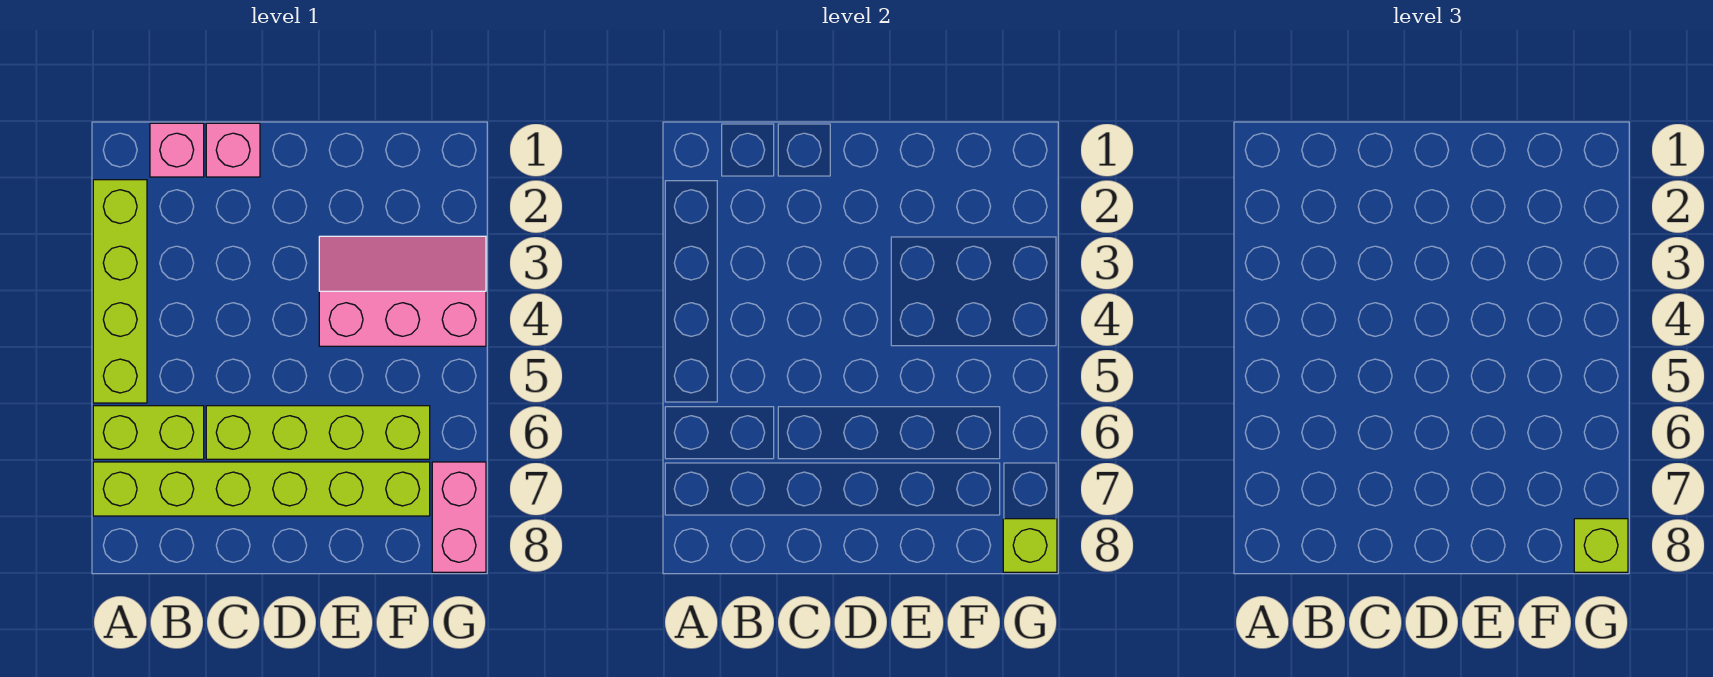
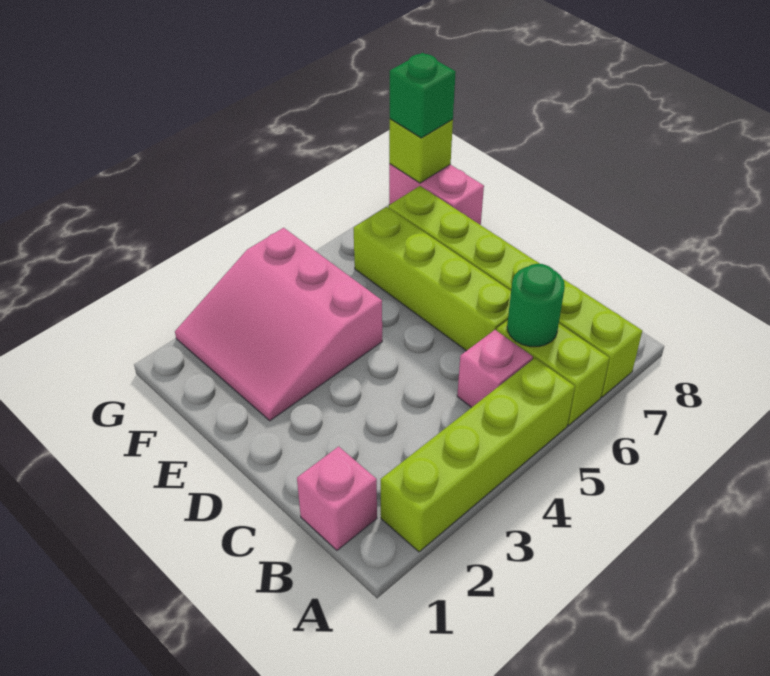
none -> green 1x1 round brick [507,264,565,347]
pink 1x1 brick [206,123,260,177] -> pink 1x1 brick moved to [457,330,533,408]
pink 2x3 slope [319,236,486,346] -> pink 3x3 slope [175,228,382,421]
pink 1x2 brick [432,462,486,572] -> pink 1x2 brick turned to [389,164,484,225]
lime 1x1 brick [1574,519,1628,572] -> green 1x1 brick [390,53,456,138]

